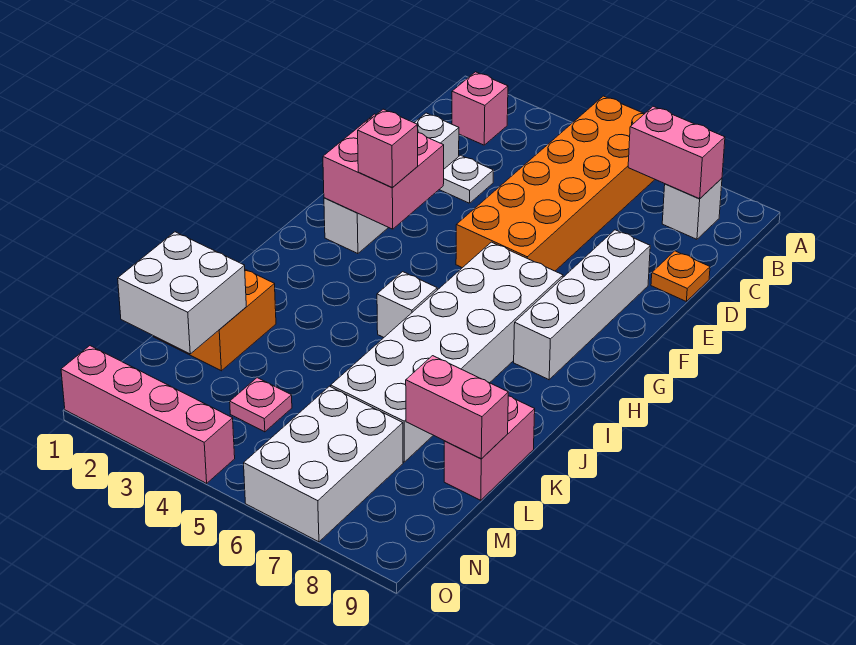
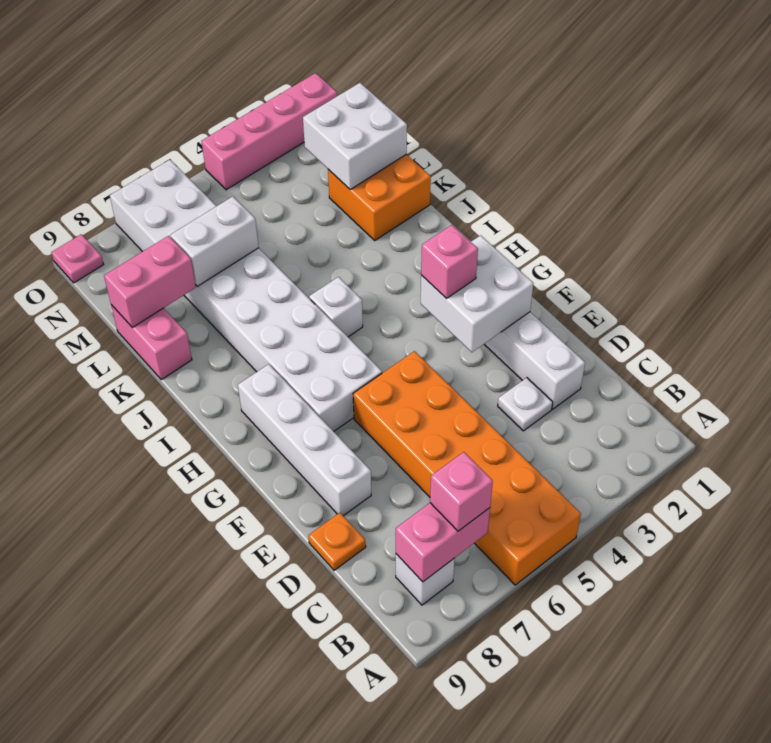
pink 1x1 brick [452,72,508,145] -> pink 1x1 brick moved to [430,452,493,531]
pink 2x2 brick [323,114,444,229] -> white 2x2 brick [421,235,533,352]
none -> white 1x2 brick [170,196,259,286]
pink 1x1 plate [230,378,292,432] -> pink 1x1 plate moved to [51,234,104,283]

